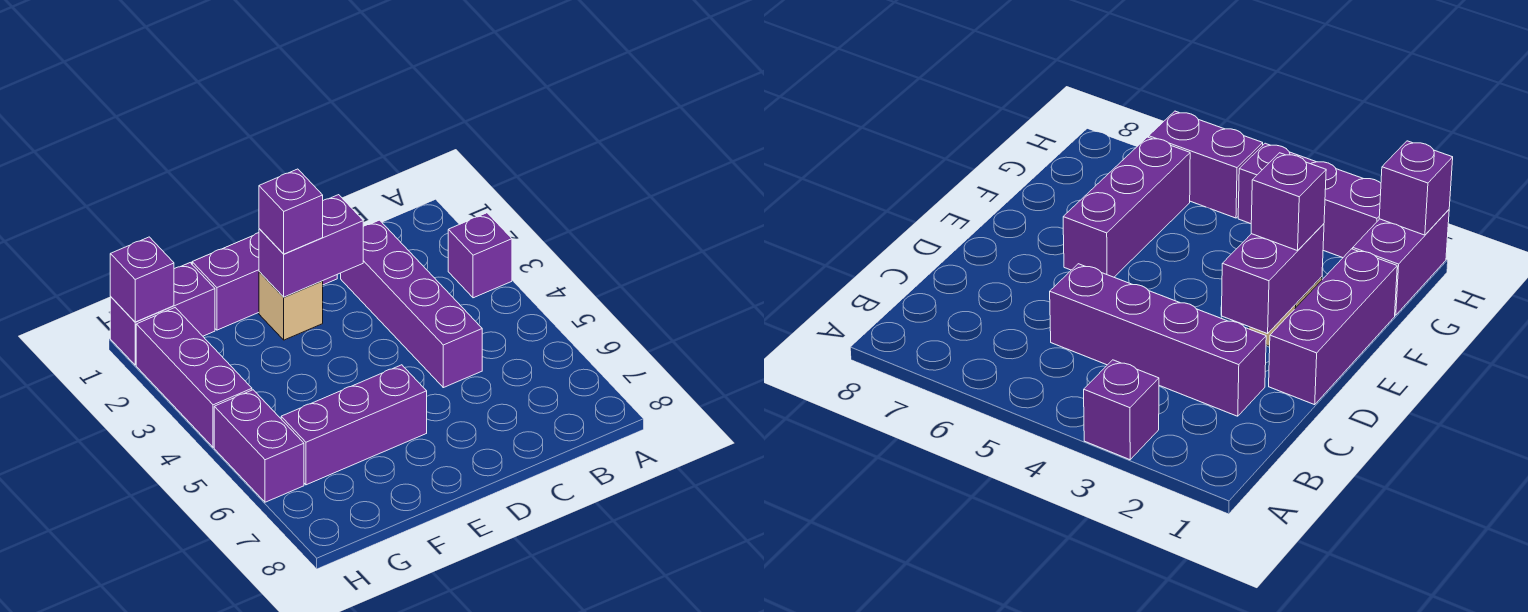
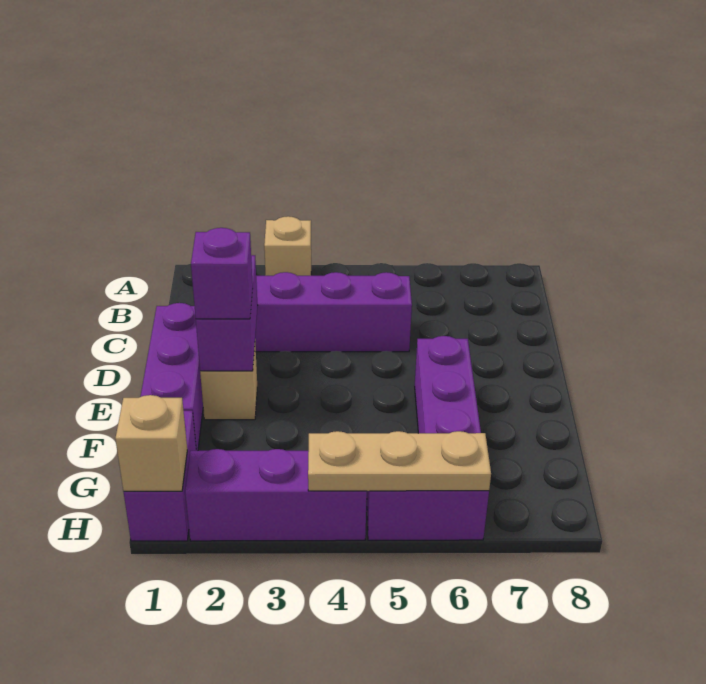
purple 1x1 brick [448,213,512,298] -> tan 1x1 brick [264,216,311,276]
purple 1x1 brick [110,237,174,322] -> tan 1x1 brick [115,395,187,491]
none -> tan 1x3 plate [308,431,491,491]

